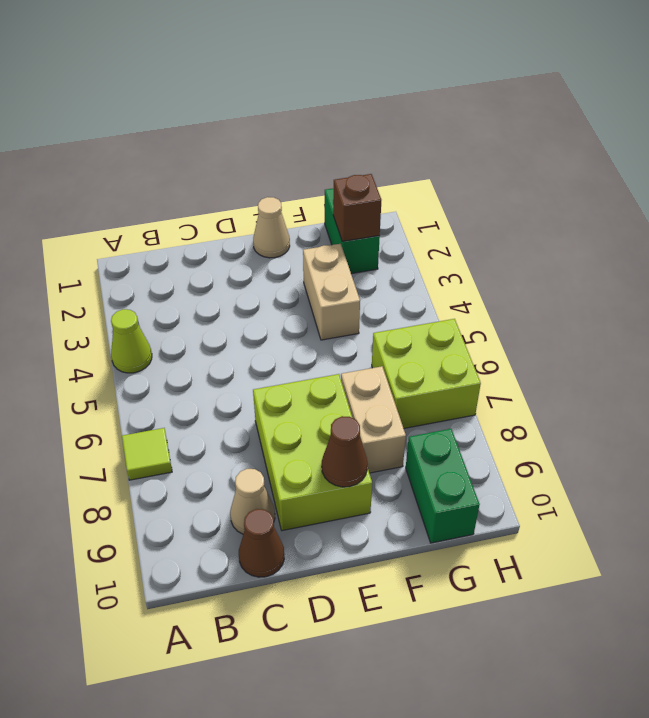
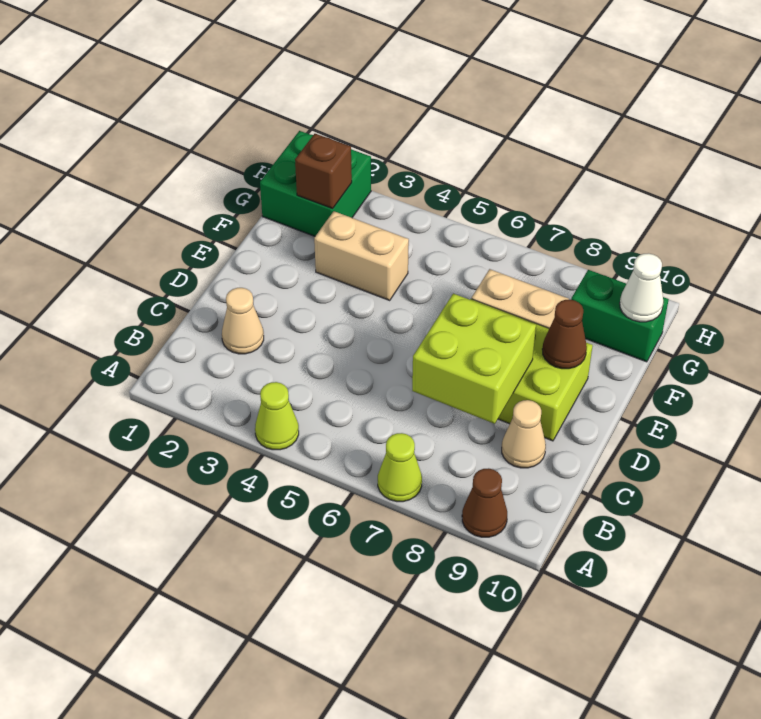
lime 1x1 tile [122,428,172,480] -> lime 1x1 cone [378,433,422,502]
brown 1x1 cone [239,509,284,577] -> brown 1x1 cone moved to [462,468,507,537]
tan 1x1 cone [253,197,290,258] -> tan 1x1 cone moved to [222,288,264,354]
green 1x2 brick [325,188,380,274] -> green 2x2 brick [260,131,371,236]
lime 2x2 brick [372,319,481,428] -> lime 2x2 brick moved to [412,294,536,424]
none -> white 1x1 cone [620,253,664,322]

